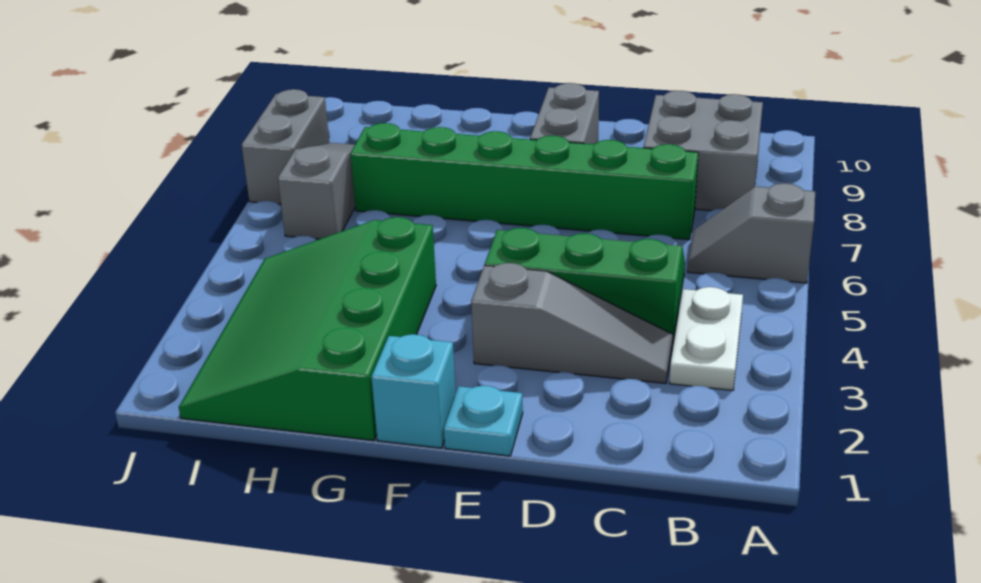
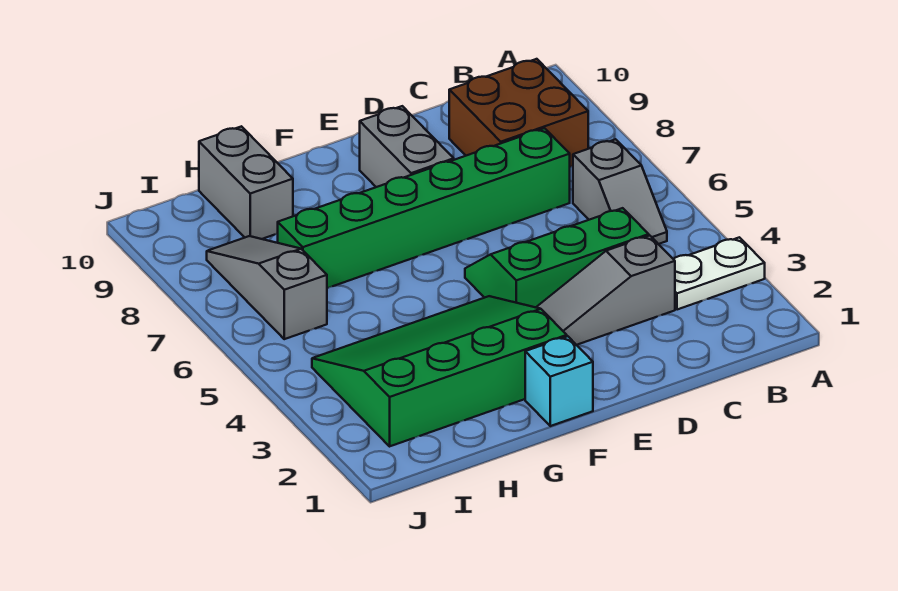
grey 1x2 slope [688,183,815,283] -> grey 1x2 slope turned to [573,139,667,244]
white 1x2 plate [669,287,743,390] -> white 1x2 plate turned to [674,237,765,310]
grey 2x2 brick [644,91,763,211] -> brown 2x2 brick [449,59,588,167]
grey 1x3 slope [471,263,673,383] -> grey 1x3 slope turned to [536,236,675,345]
cyan 1x1 plate [444,386,523,456] -> none
green 3x4 slope [179,217,436,441] -> green 3x4 slope turned to [312,296,567,446]
grey 1x2 brick [241,89,329,205] -> grey 1x2 brick moved to [199,126,293,239]

